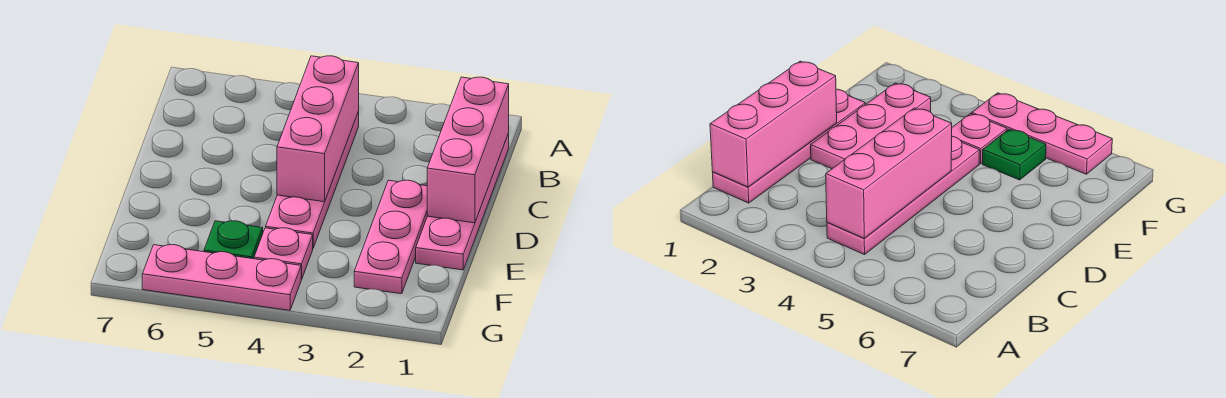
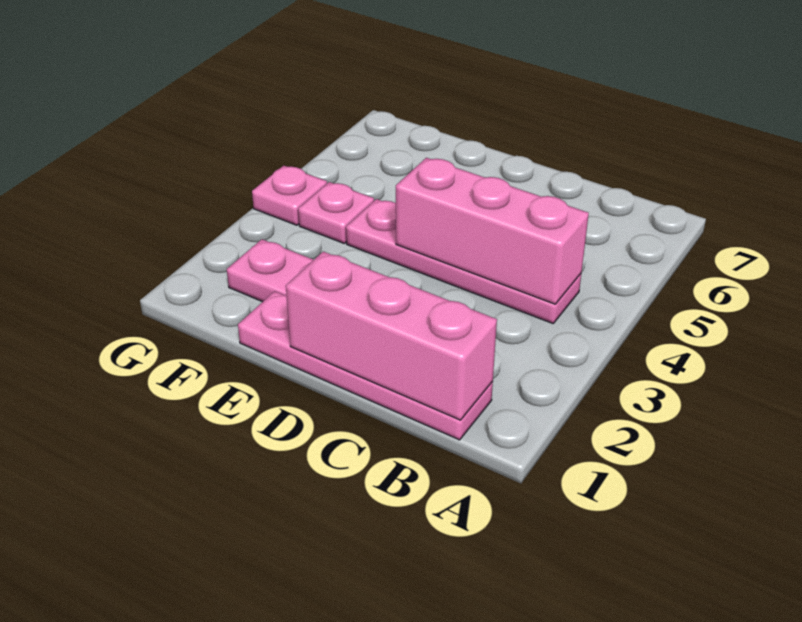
green 1x1 plate [204,221,263,259] -> none
pink 1x3 plate [142,245,301,310] -> pink 1x1 plate [252,166,327,225]

